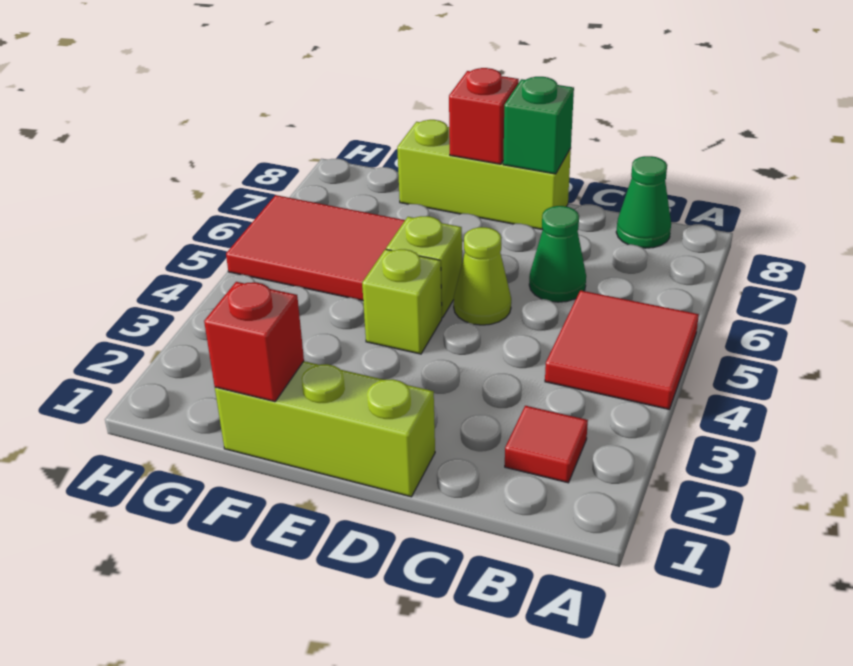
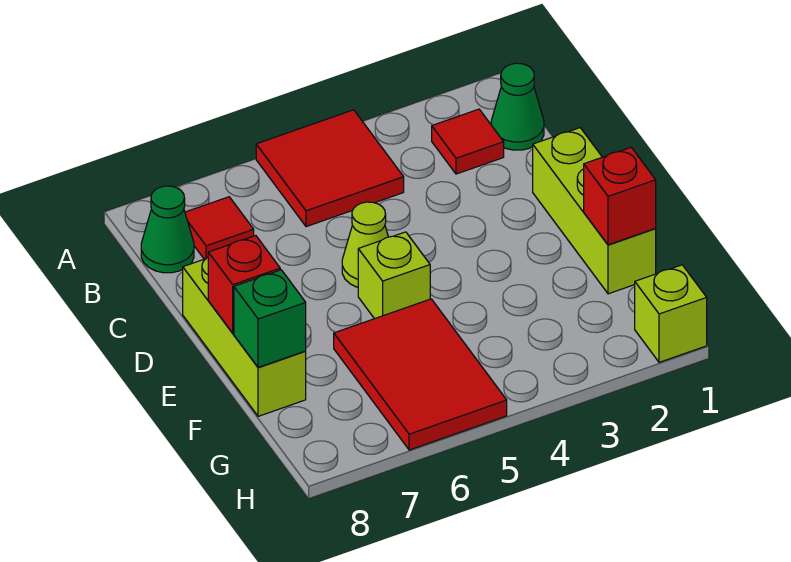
none -> red 1x1 tile [185,197,254,259]
green 1x1 cone [529,206,586,302] -> green 1x1 cone moved to [491,63,544,150]
green 1x1 brick [503,77,574,174] -> green 1x1 brick moved to [234,270,306,367]
lime 1x1 brick [362,249,442,354] -> lime 1x1 brick moved to [635,265,707,362]

